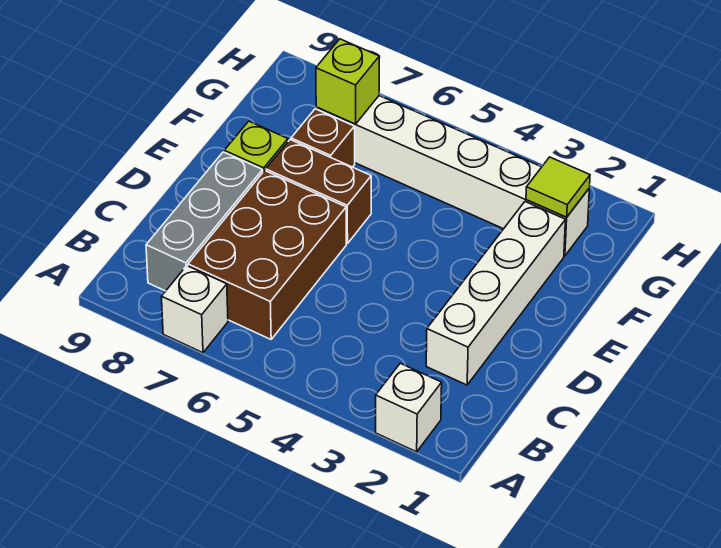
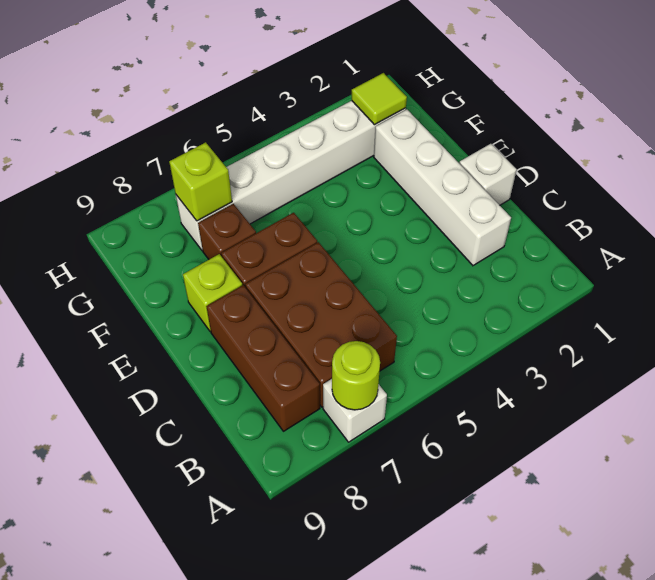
white 1x1 brick [376,363,442,452] -> white 1x1 brick moved to [459,144,517,205]
none -> lime 1x1 round brick [332,341,380,410]
grey 1x3 brick [146,152,263,291] -> brown 1x3 brick [206,285,320,431]

